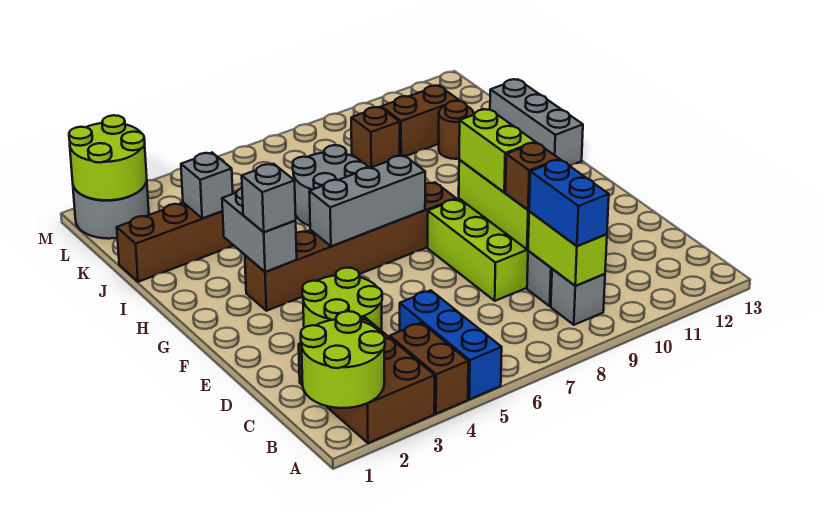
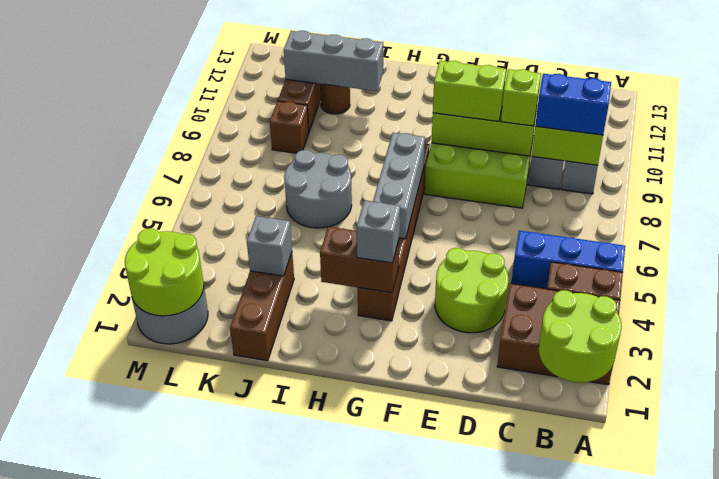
brown 1x1 brick [505,142,559,210] -> lime 1x1 brick [501,69,541,126]
grey 1x2 brick [222,188,297,272] -> brown 1x2 brick [320,227,399,293]
grey 1x3 brick [490,79,583,166] -> grey 1x3 brick moved to [284,31,383,91]

